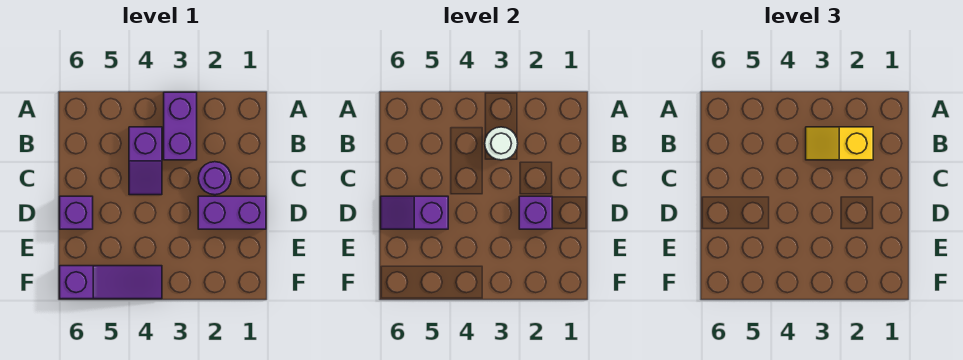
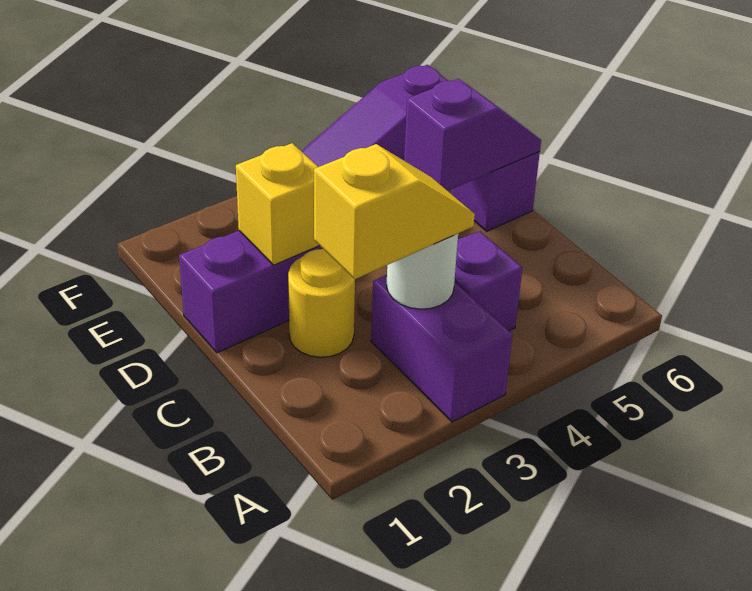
purple 1x1 round brick [198,162,231,195] -> yellow 1x1 round brick [288,249,355,357]
purple 1x1 brick [519,196,552,229] -> yellow 1x1 brick [236,143,320,265]

